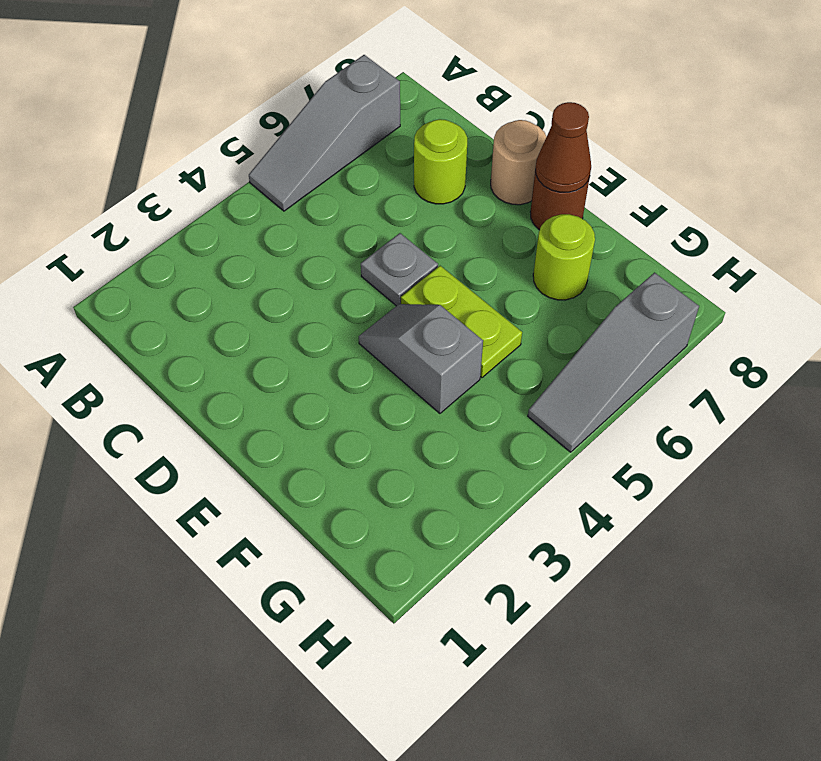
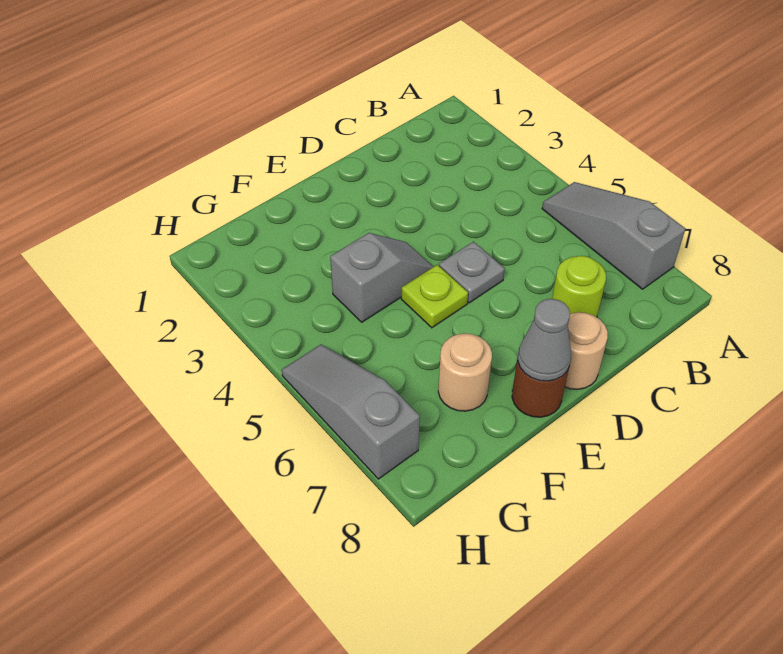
lime 1x2 plate [401,266,522,378] -> lime 1x1 plate [401,265,468,328]
brown 1x1 cone [536,102,591,192] -> grey 1x1 cone [518,299,571,381]
lime 1x1 round brick [533,214,595,300] -> tan 1x1 round brick [438,333,492,411]

